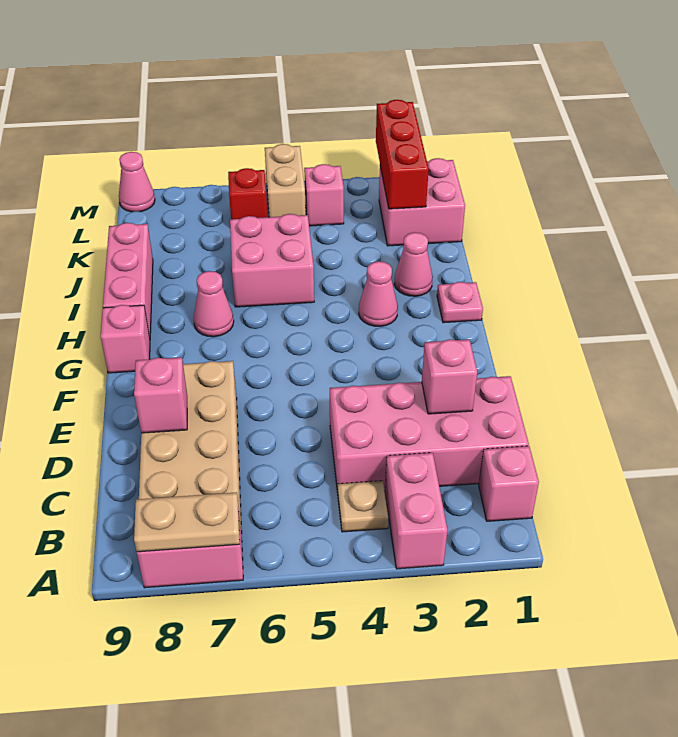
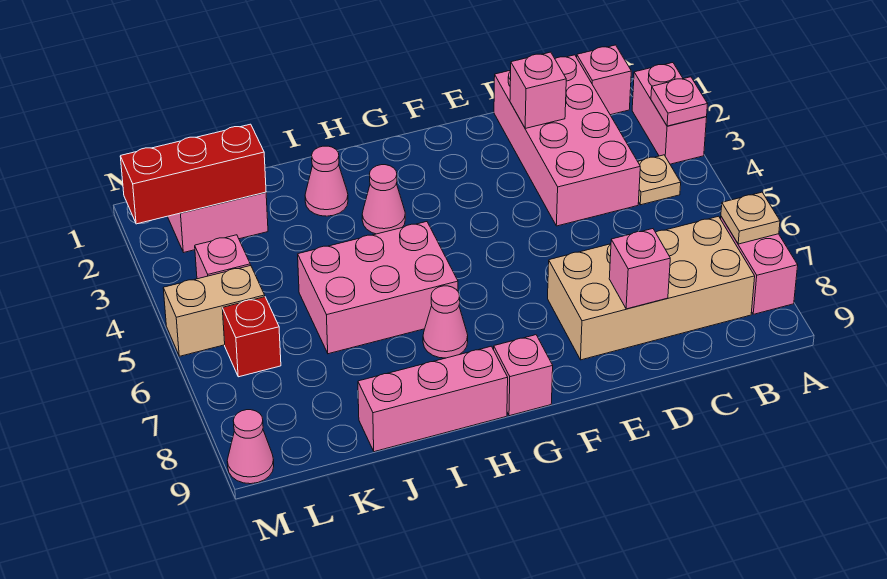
pink 1x2 brick [385,453,447,569] -> pink 1x2 brick turned to [632,63,707,164]
tan 1x2 plate [134,492,240,552] -> tan 1x1 plate [721,192,780,244]
pink 1x1 plate [437,282,483,323] -> pink 1x1 plate moved to [651,77,707,126]
pink 2x2 brick [230,214,314,307] -> pink 2x3 brick [298,222,458,354]

